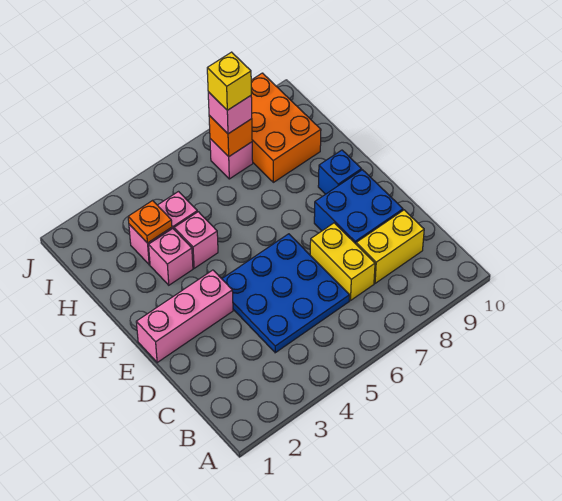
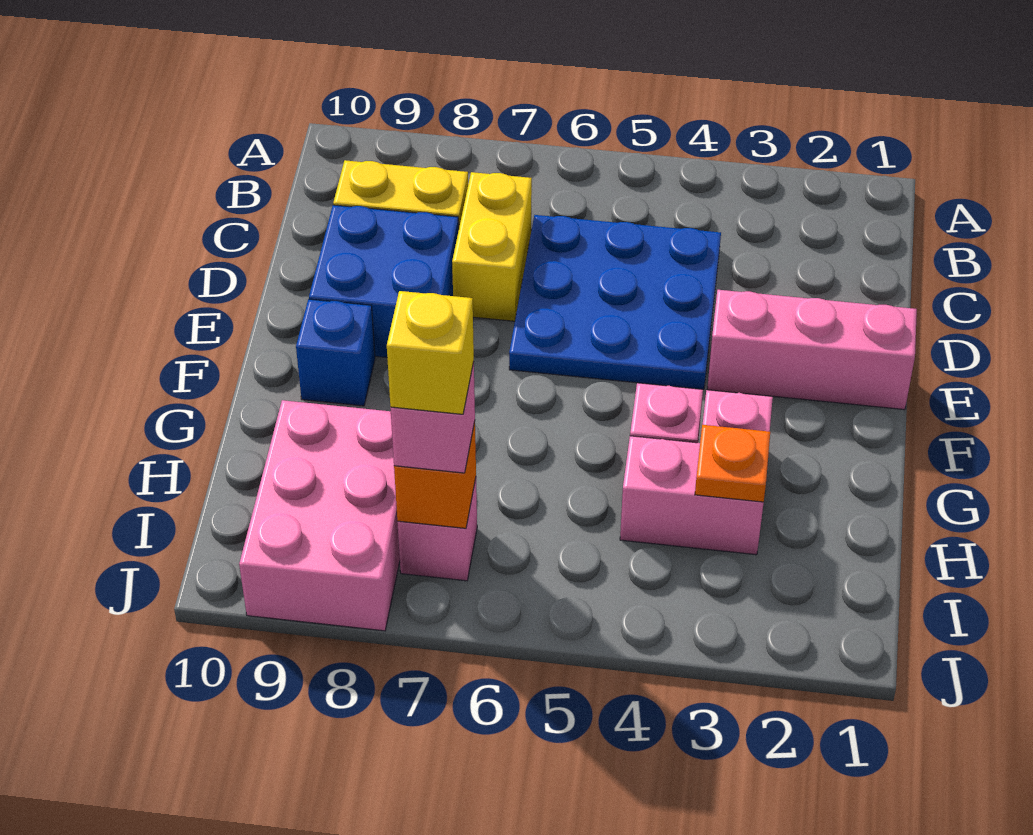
orange 2x3 brick [251,73,321,182] -> pink 2x3 brick [239,400,400,631]

